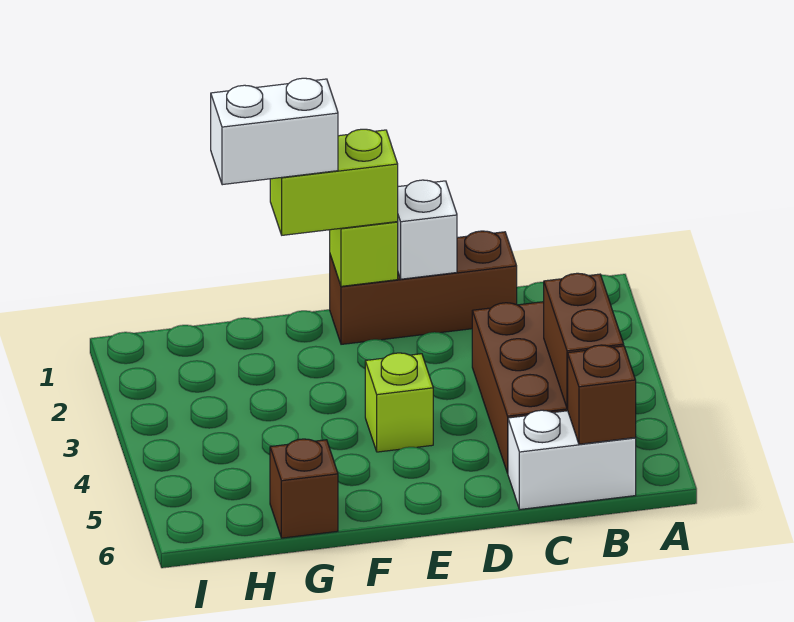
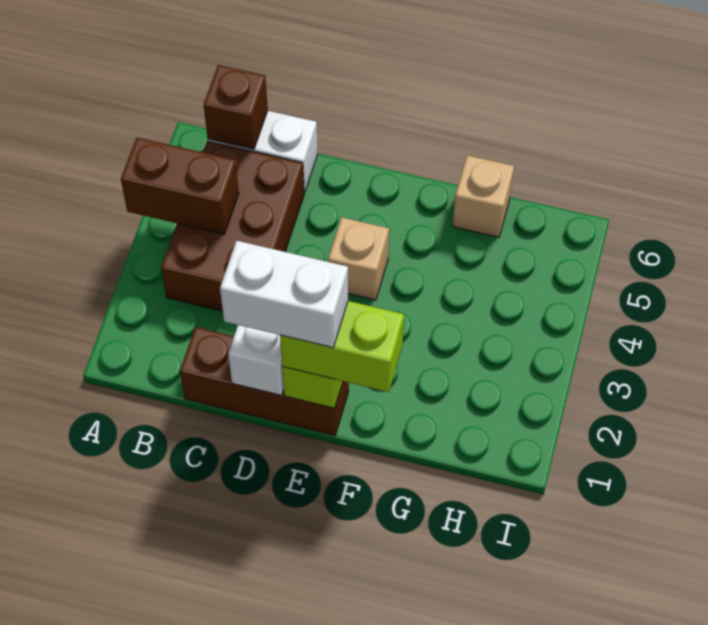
brown 1x2 brick [544,273,624,408] -> brown 1x2 brick turned to [121,138,239,234]
lime 1x1 brick [365,353,433,452] -> tan 1x1 brick [328,217,389,300]
white 1x2 brick [211,78,338,185] -> white 1x2 brick moved to [220,241,348,348]
brown 1x1 brick [270,439,338,538] -> tan 1x1 brick [453,155,514,237]

